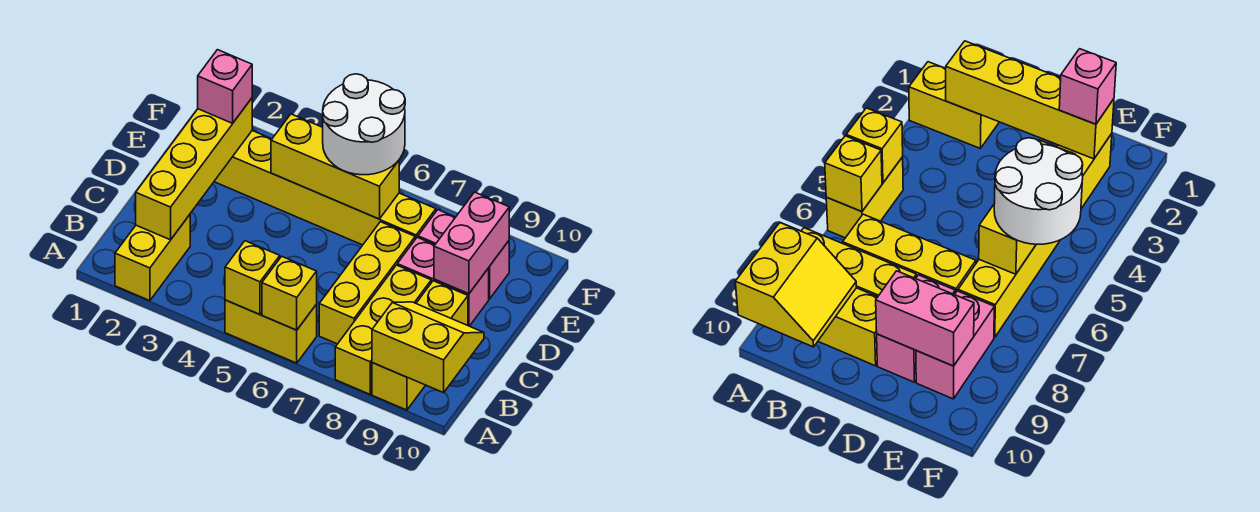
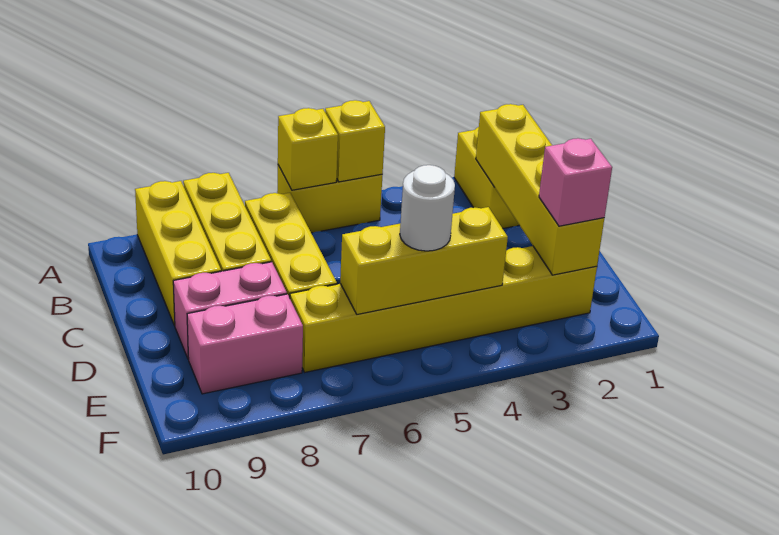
yellow 2x2 slope [372,302,484,393] -> none
pink 1x2 brick [434,192,509,294] -> none
white 2x2 round brick [323,74,405,175] -> white 1x1 round brick [400,165,455,251]

